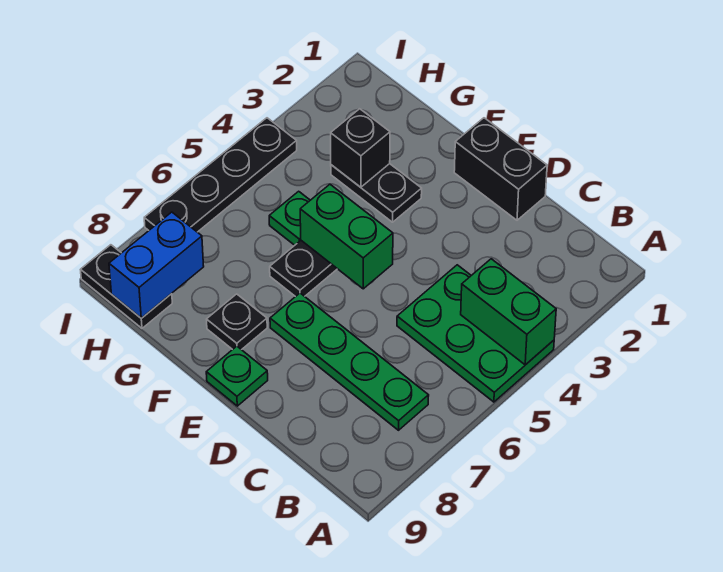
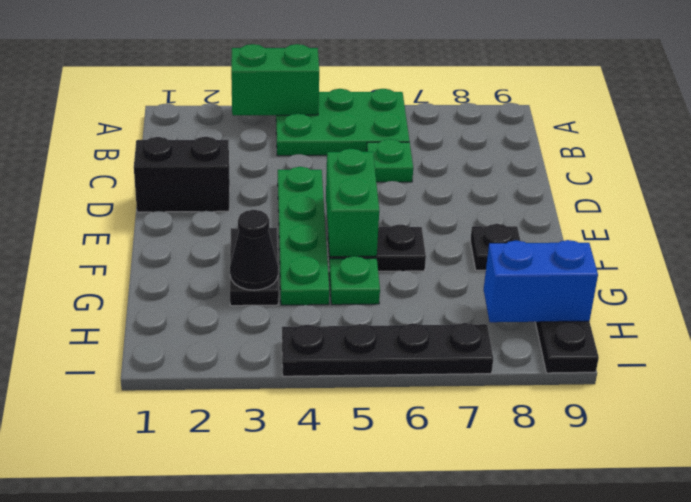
green 2x3 plate [397,265,554,402] -> green 2x3 plate turned to [276,89,410,156]
green 1x2 brick [461,259,556,365] -> green 1x2 brick turned to [231,44,319,115]
green 1x4 plate [270,293,429,430] -> green 1x4 plate moved to [278,167,329,305]
black 1x2 brick [454,118,547,220] -> black 1x2 brick turned to [134,137,230,212]
green 1x1 plate [206,346,268,406] -> green 1x1 plate moved to [367,139,413,182]
black 1x1 brick [331,109,390,187] -> black 1x1 cone [230,210,278,290]

